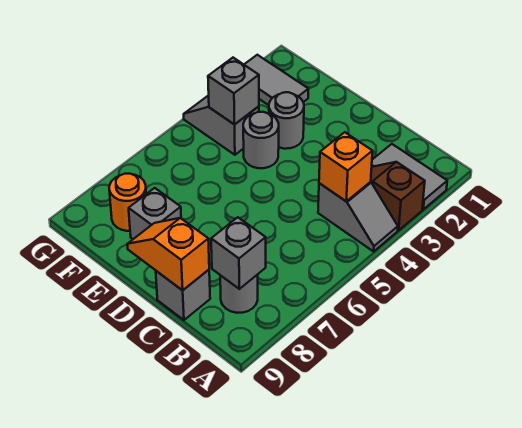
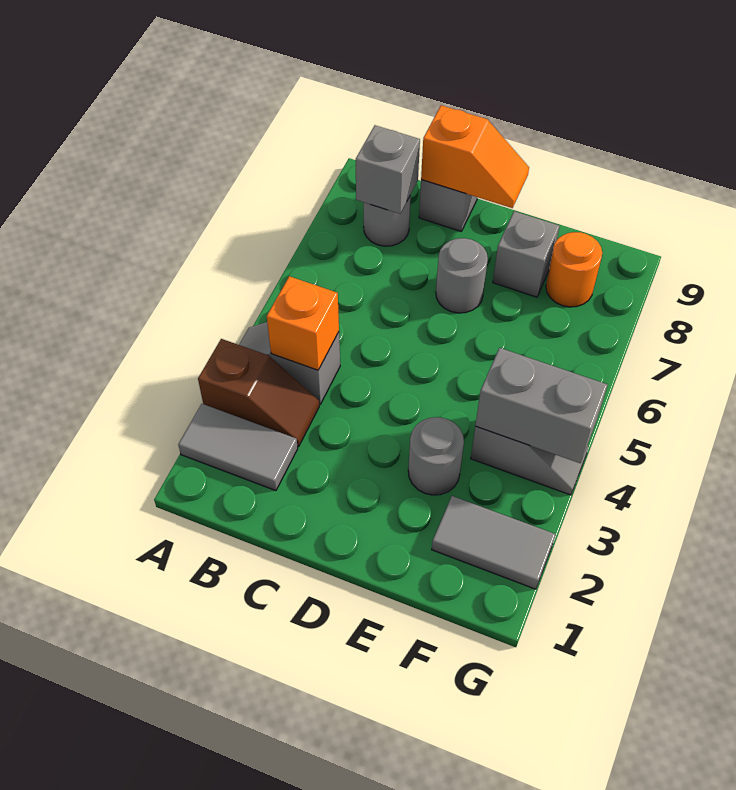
grey 1x1 round brick [243,112,279,168] -> grey 1x1 round brick moved to [436,238,488,313]
grey 1x1 brick [208,58,259,125] -> grey 1x2 brick [475,348,607,463]

